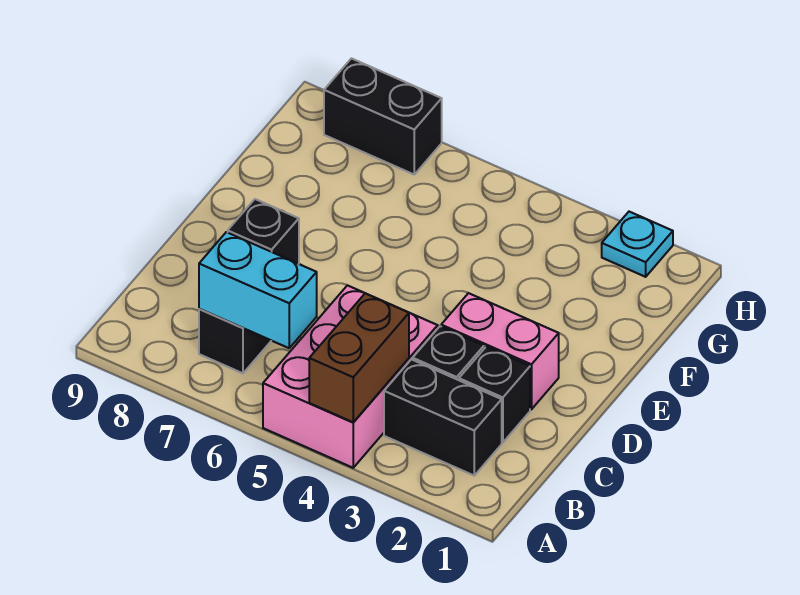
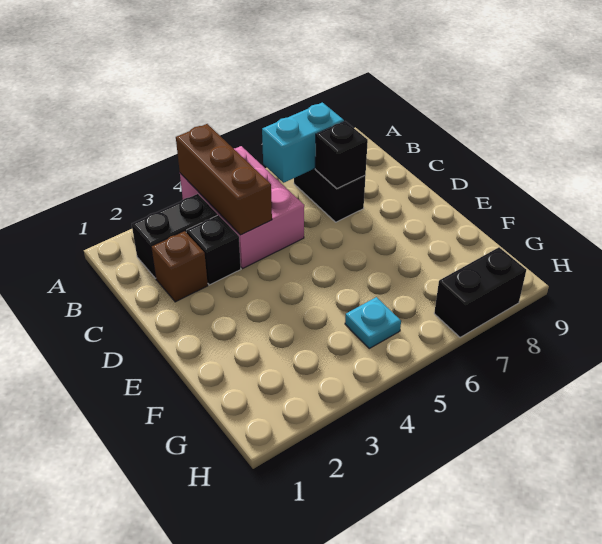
brown 1x2 brick [309,293,409,422] -> brown 1x3 brick [176,124,272,235]
black 1x1 brick [459,347,530,442] -> brown 1x1 brick [151,231,208,302]
pink 1x2 brick [441,293,559,409] -> none
cyan 1x1 plate [602,212,673,277] -> cyan 1x1 plate moved to [345,297,401,348]

